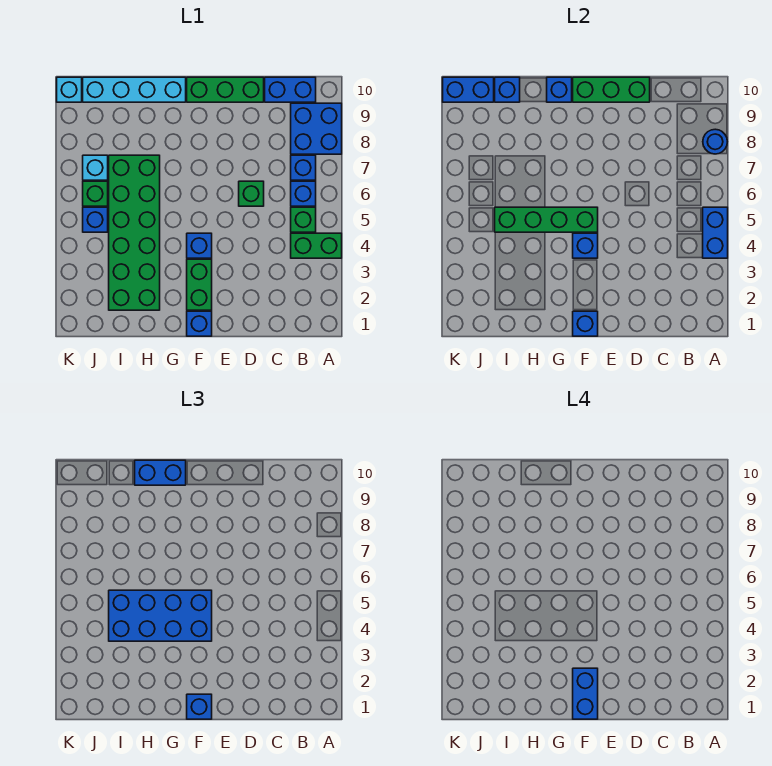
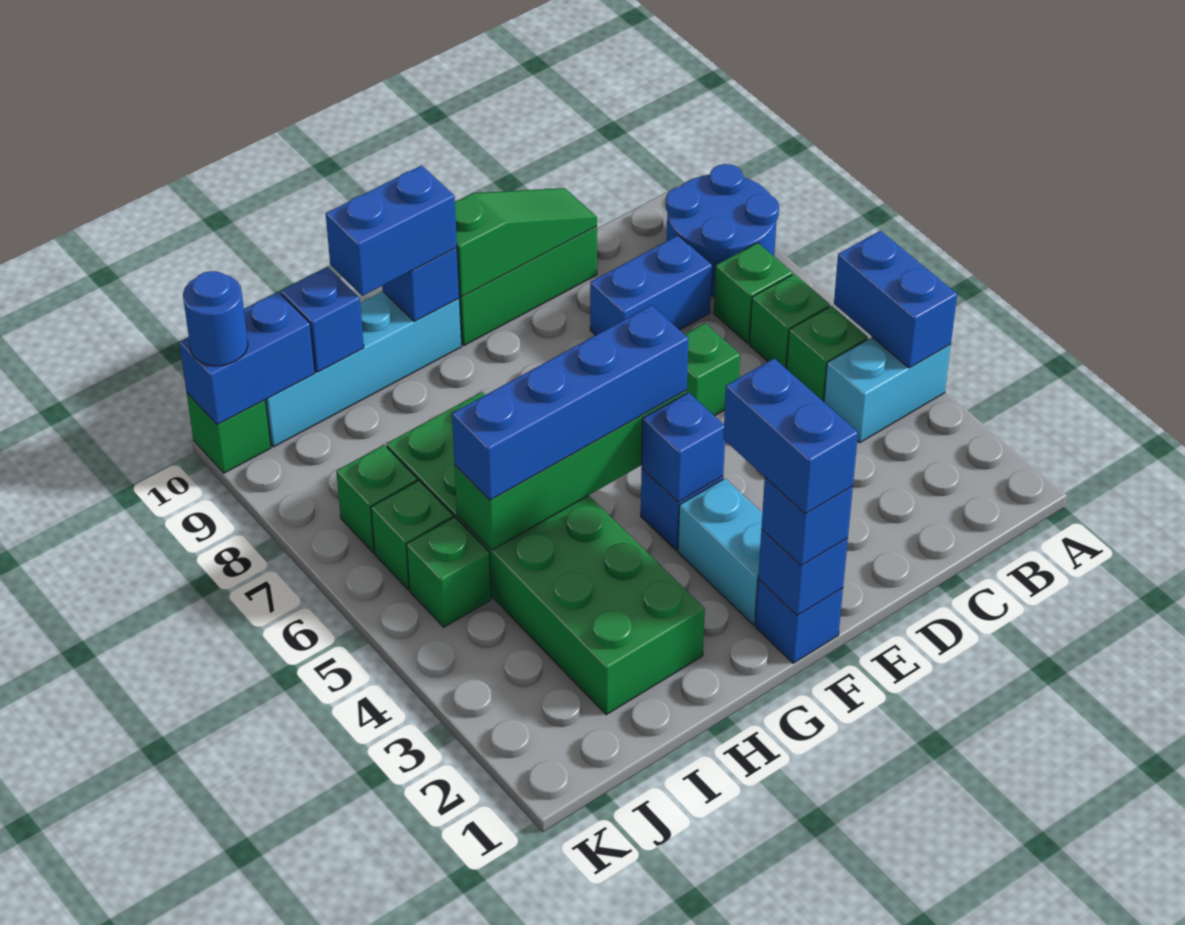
green 1x2 brick [291,233,342,258] -> cyan 1x2 brick [824,337,951,443]
blue 2x2 brick [291,103,342,154] -> blue 2x2 round brick [666,164,779,296]
blue 1x1 round brick [703,129,727,154] -> blue 1x1 round brick moved to [183,271,248,366]
blue 1x1 brick [291,181,316,206] -> green 1x1 brick [750,274,830,369]
blue 1x1 brick [291,155,316,180] -> green 1x1 brick [714,243,793,343]
blue 1x2 brick [265,77,316,102] -> blue 1x2 brick moved to [590,235,712,335]
green 1x3 brick [573,77,650,102] -> green 1x3 slope [455,188,597,296]
green 1x2 brick [187,259,212,310] -> cyan 1x2 brick [678,479,762,625]
blue 2x4 brick [109,590,212,641] -> blue 1x4 brick [452,305,688,500]
blue 1x1 brick [83,207,108,232] -> green 1x1 brick [406,517,491,627]
cyan 1x1 brick [83,155,108,180] -> green 1x1 brick [336,445,417,553]
cyan 1x1 brick [57,77,82,102] -> green 1x1 brick [187,393,271,473]

